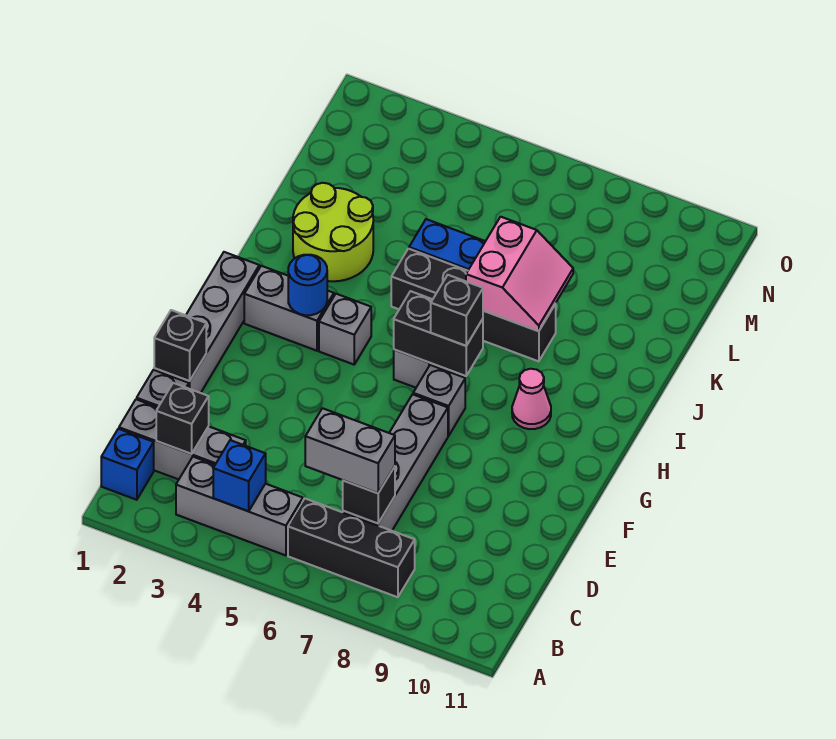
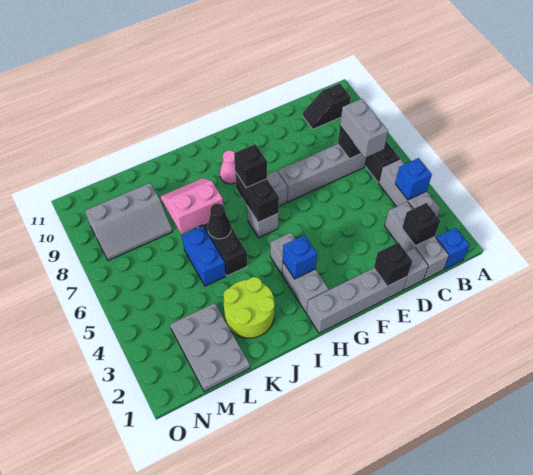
none -> black 1x2 slope [302,83,351,129]
blue 1x1 round brick [288,255,327,315] -> blue 1x1 brick [283,235,317,279]
none -> black 1x1 cone [208,203,231,239]
none -> grey 2x3 plate [170,303,250,392]
none -> grey 2x3 slope [85,183,173,261]

